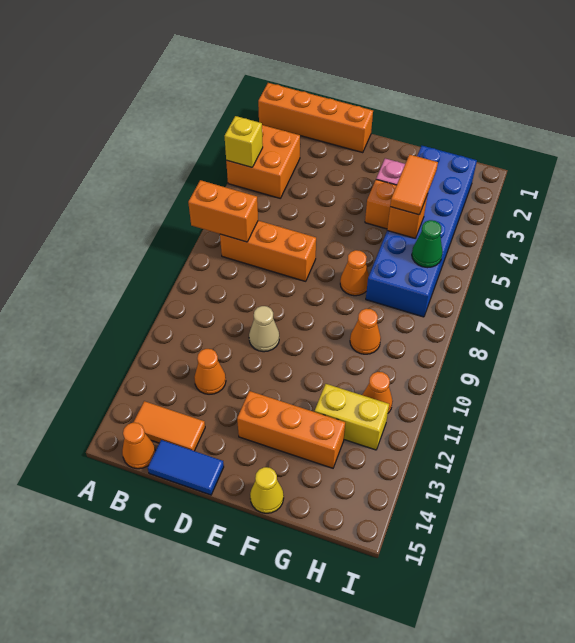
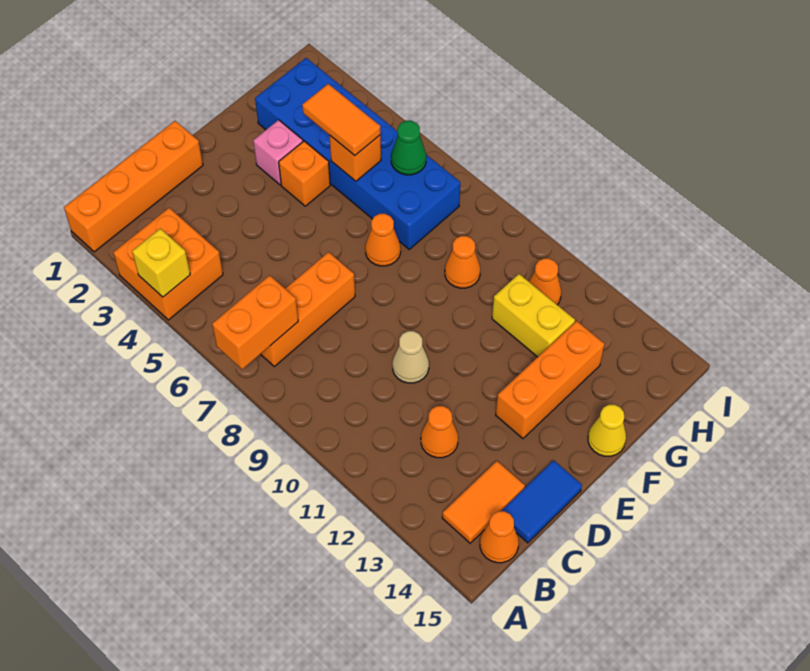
yellow 1x2 brick [315,384,389,450] -> yellow 1x2 brick turned to [492,274,575,357]

